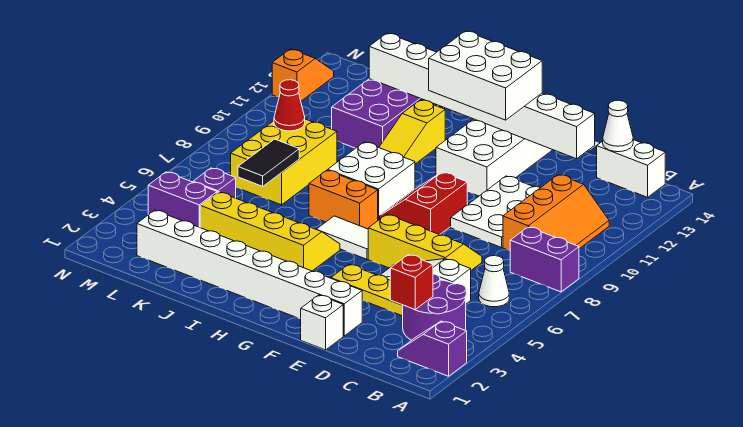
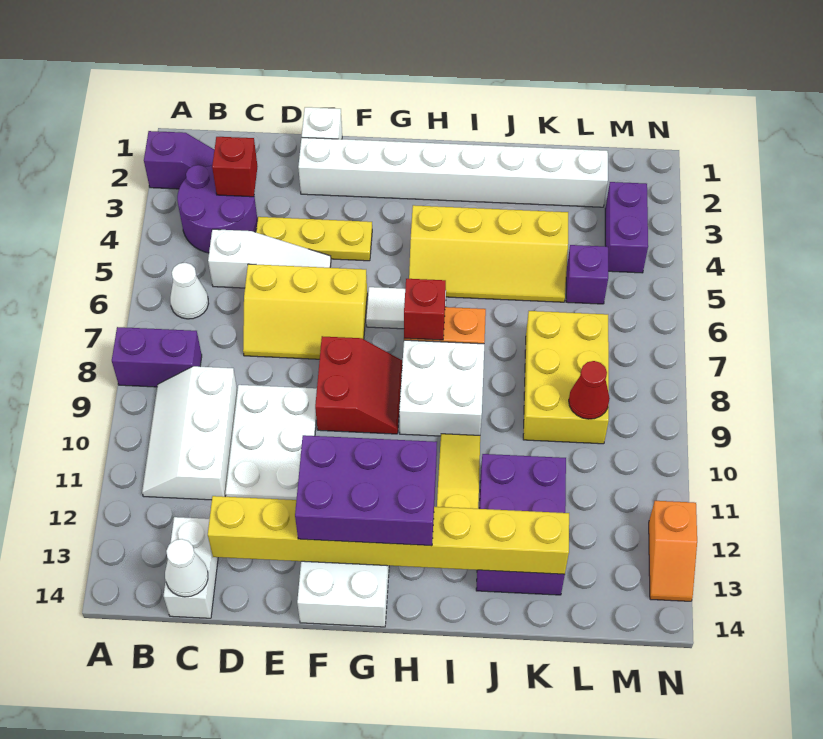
orange 2x3 slope [503,175,609,250] -> white 2x3 slope [142,366,237,500]
white 1x2 brick [597,140,665,197] -> white 1x2 brick turned to [164,517,218,618]
white 1x8 brick [369,33,595,159] -> yellow 1x8 brick [208,496,569,574]
white 2x3 brick [429,31,542,120] -> purple 2x3 brick [295,435,437,546]
none -> red 1x1 brick [404,279,446,340]
black 1x2 tile [238,139,299,186] -> none
purple 1x2 brick [148,172,217,227] -> purple 1x2 brick turned to [605,182,648,273]

